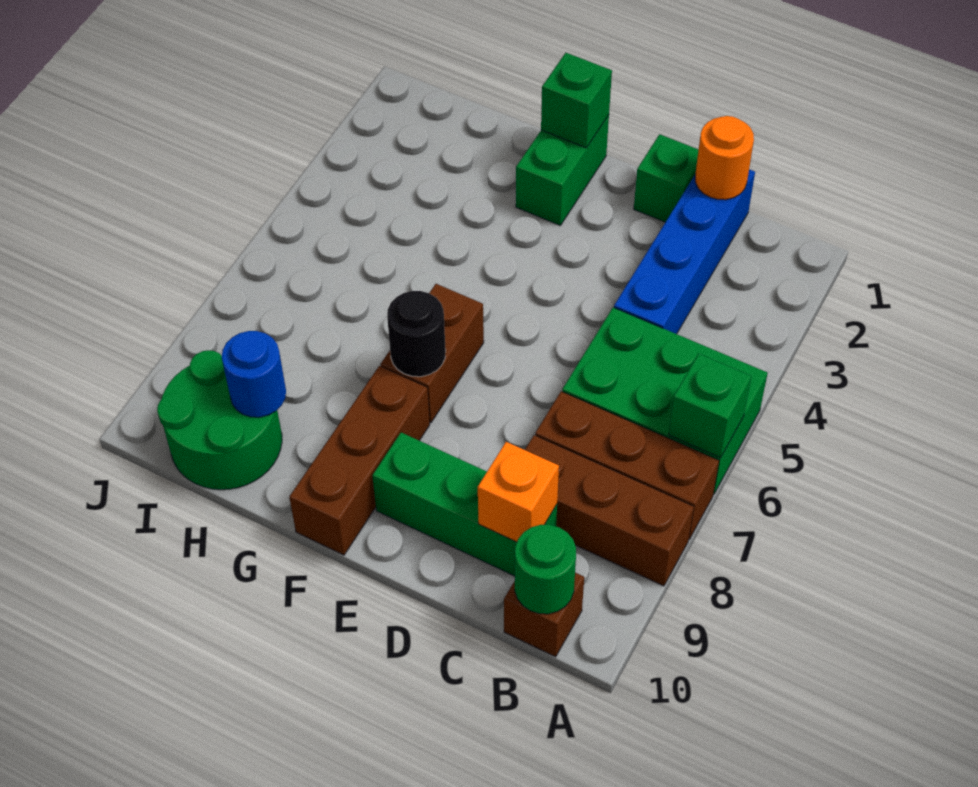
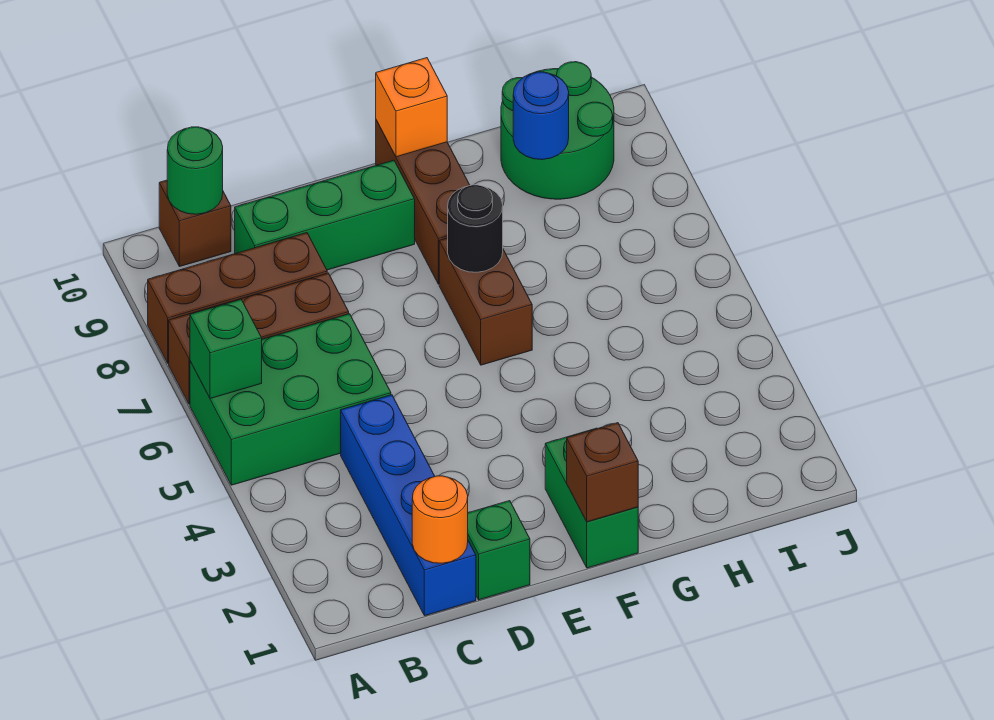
orange 1x1 brick [478,442,559,542] -> orange 1x1 brick moved to [376,58,447,157]
green 1x1 brick [541,53,612,148] -> brown 1x1 brick [567,423,638,522]

